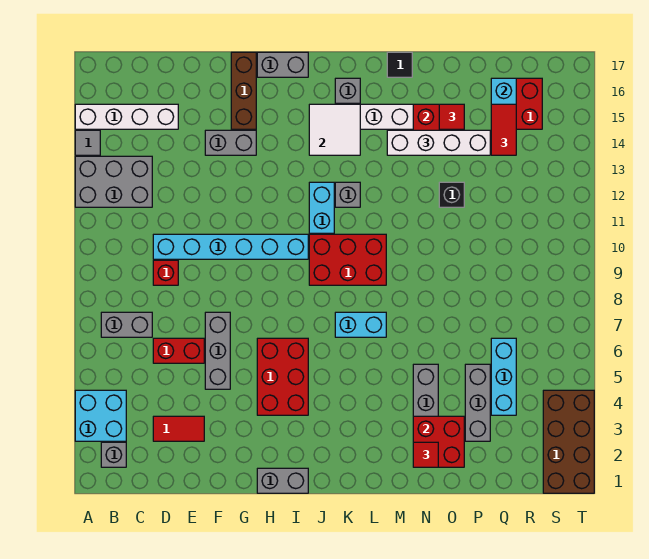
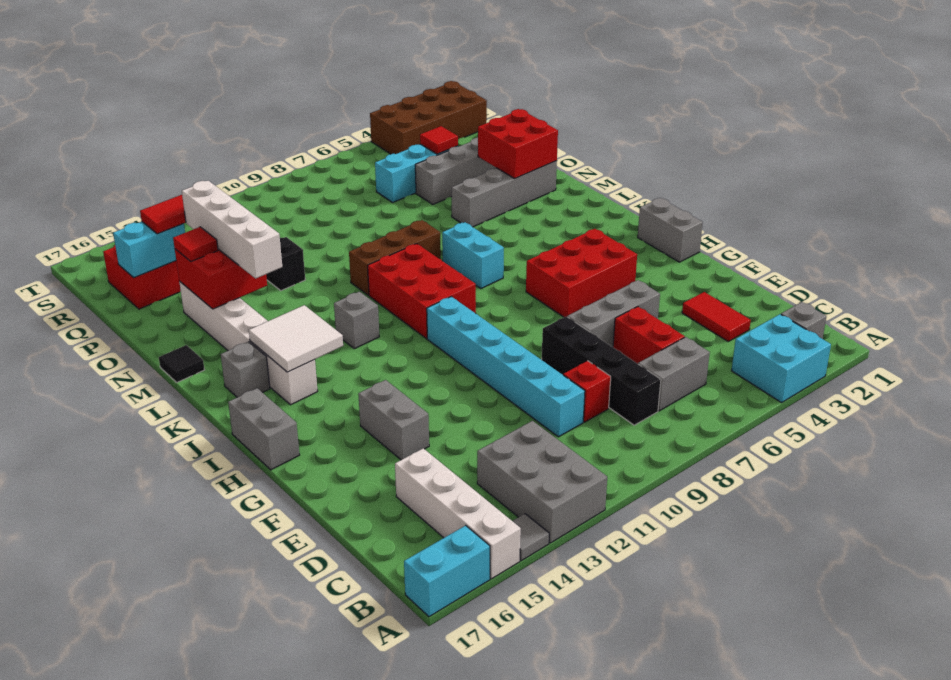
grey 1x2 brick [101,312,152,337] -> grey 1x2 brick turned to [638,337,710,411]
none -> black 1x4 brick [542,316,661,425]
brown 1x3 brick [231,52,256,129] -> brown 1x3 brick moved to [349,220,441,295]
cyan 1x2 brick [309,182,334,233] -> cyan 1x2 brick moved to [404,526,490,617]
red 1x1 tile [413,442,438,467] -> red 1x1 tile moved to [420,126,458,154]

